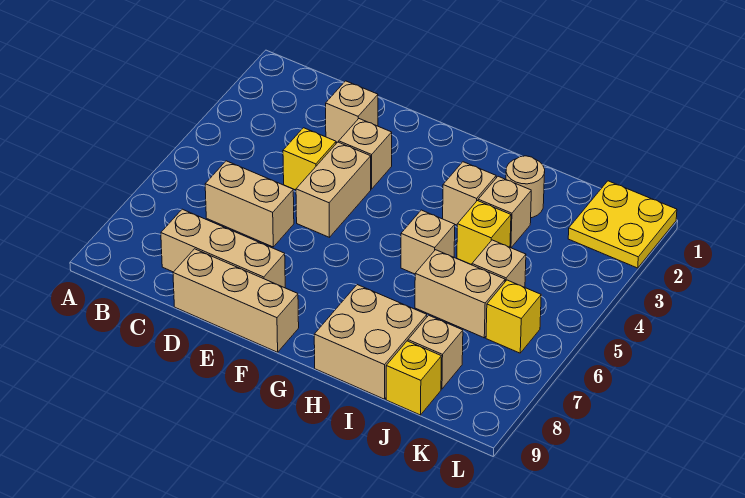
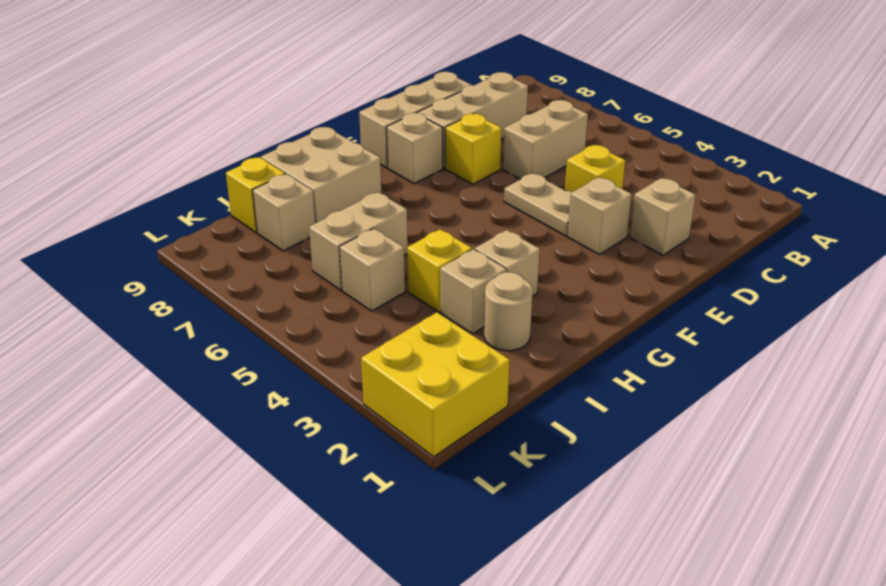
tan 1x2 brick [296,142,371,237] -> tan 1x2 plate [504,173,572,236]
tan 1x1 brick [401,210,455,274] -> tan 1x1 brick moved to [387,113,443,184]
yellow 2x2 plate [568,181,677,268] -> yellow 2x2 brick [361,312,510,457]
yellow 1x1 brick [486,280,541,353] -> yellow 1x1 brick moved to [445,113,502,184]

